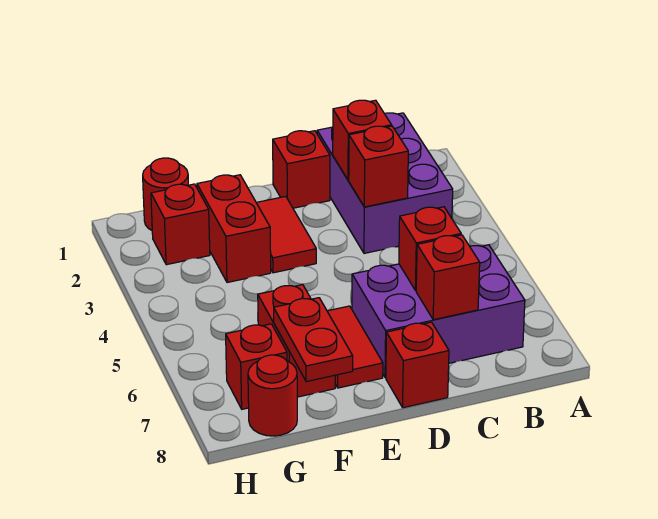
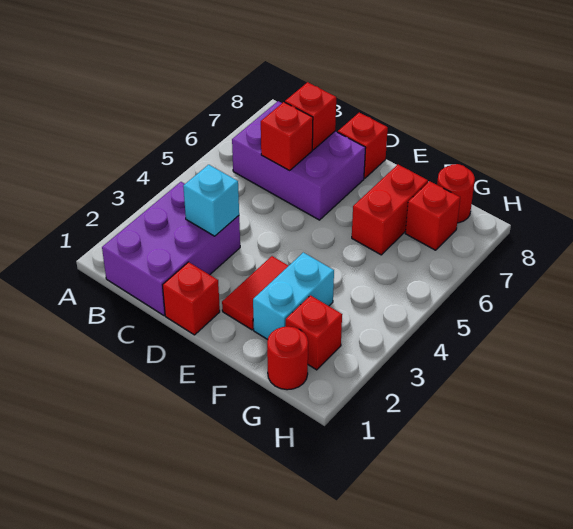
red 1x1 brick [333,100,392,180] -> none
red 1x1 brick [349,126,408,207] -> cyan 1x1 brick [183,165,239,236]
red 1x2 tile [327,306,383,388] -> none
red 1x2 brick [197,175,271,283] -> cyan 1x2 brick [253,252,334,340]
red 1x2 plate [274,298,353,382] -> none

